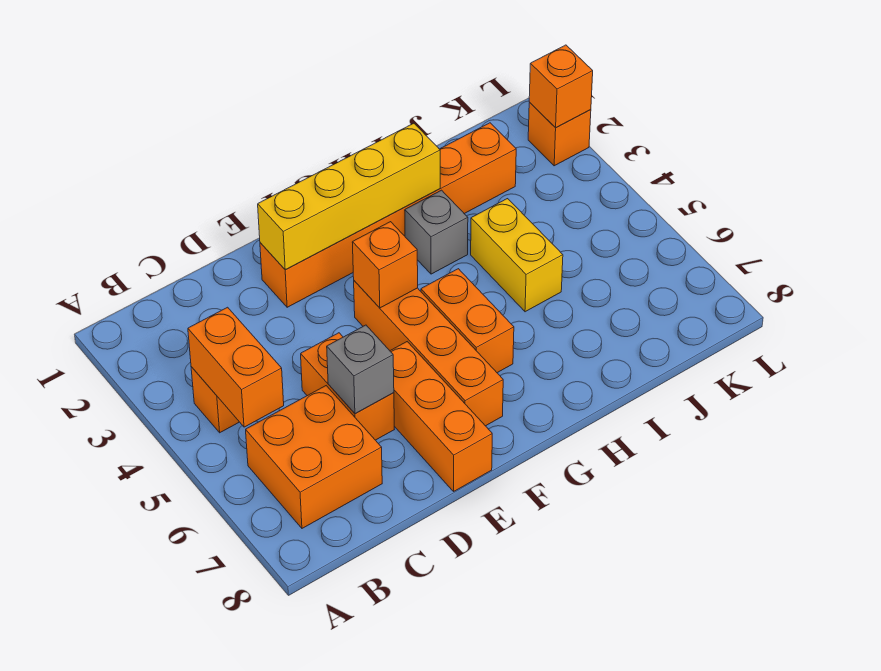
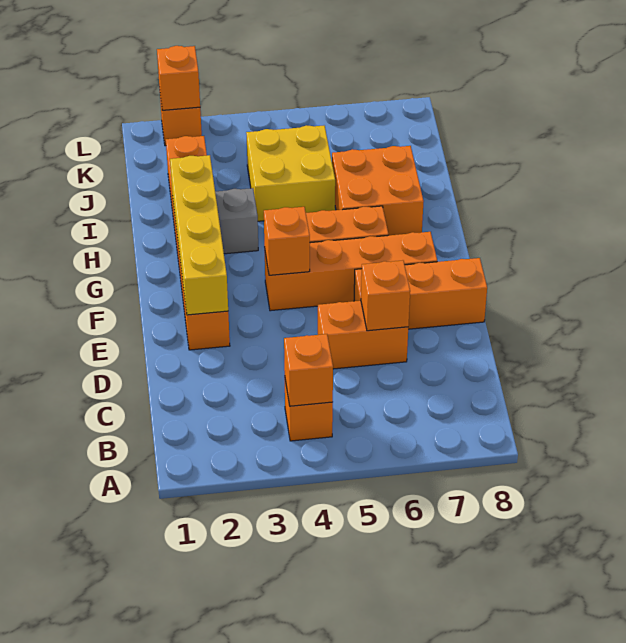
orange 1x2 brick [188,307,284,427] -> orange 1x1 brick [284,334,333,406]
orange 2x2 brick [246,386,382,528] -> orange 2x2 brick moved to [332,146,424,235]
grey 1x1 brick [327,325,394,414] -> orange 1x1 brick [361,260,410,331]
yellow 1x2 brick [471,199,563,312] -> yellow 2x2 brick [246,125,335,221]

